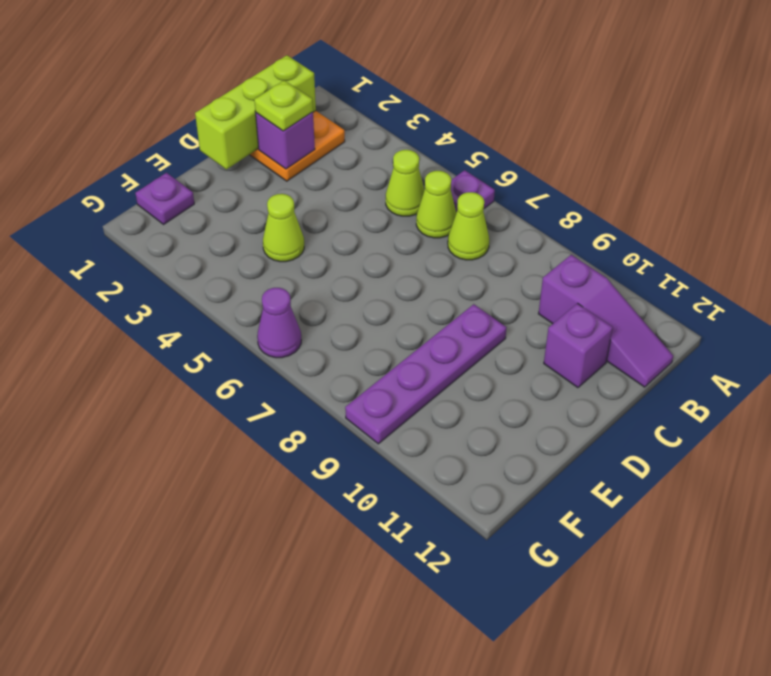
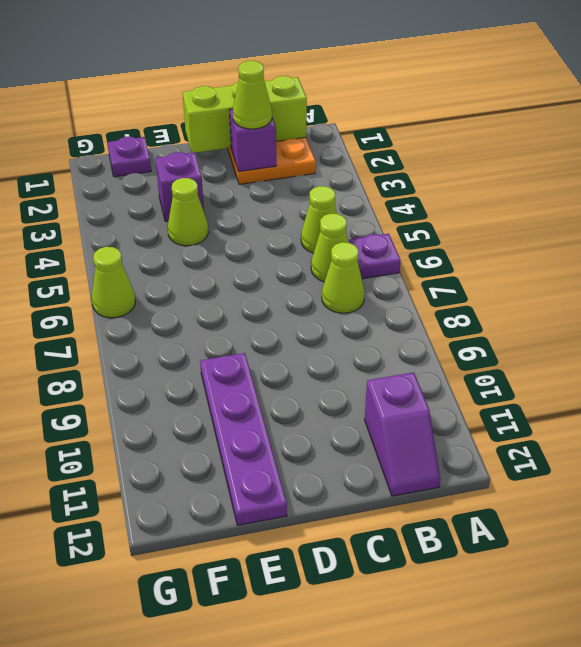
purple 1x3 slope [538,255,673,387] -> purple 1x2 slope [364,372,440,496]
lime 1x1 plate [254,80,313,131] -> lime 1x1 cone [233,61,272,129]
purple 1x1 brick [544,303,613,388] -> purple 1x1 brick moved to [155,152,204,221]
purple 1x4 plate [345,304,507,444] -> purple 1x4 plate turned to [200,353,287,525]
purple 1x1 cone [257,288,301,358] -> lime 1x1 cone [92,247,135,318]

